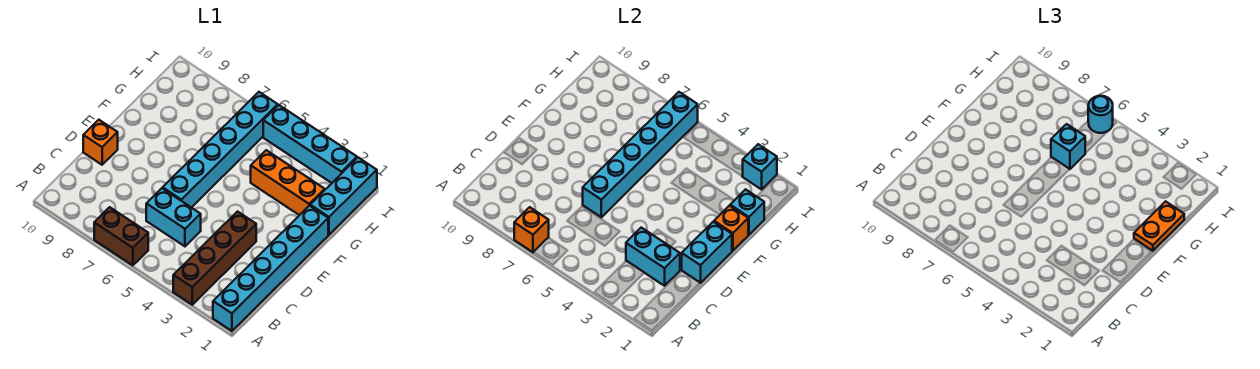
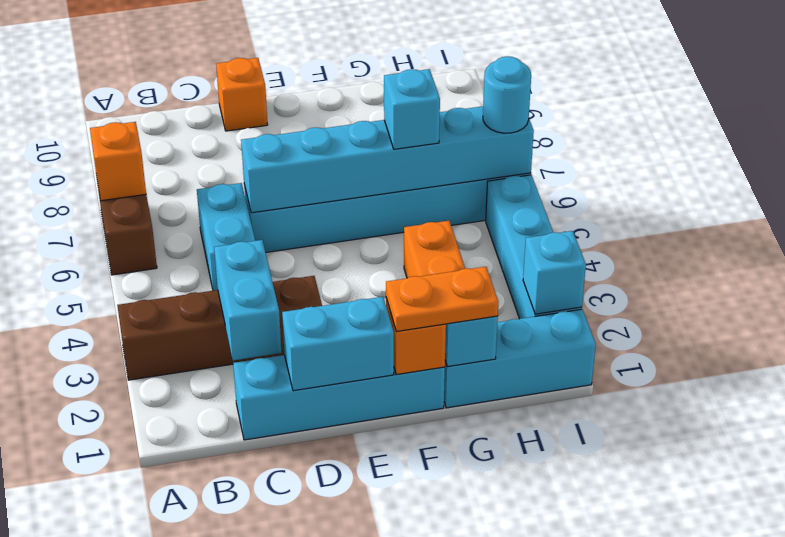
cyan 1x6 brick [213,205,328,331] -> cyan 1x4 brick [233,355,445,440]

